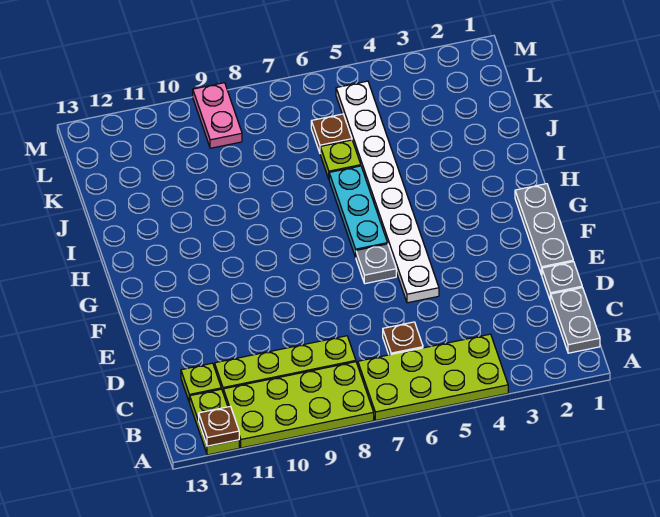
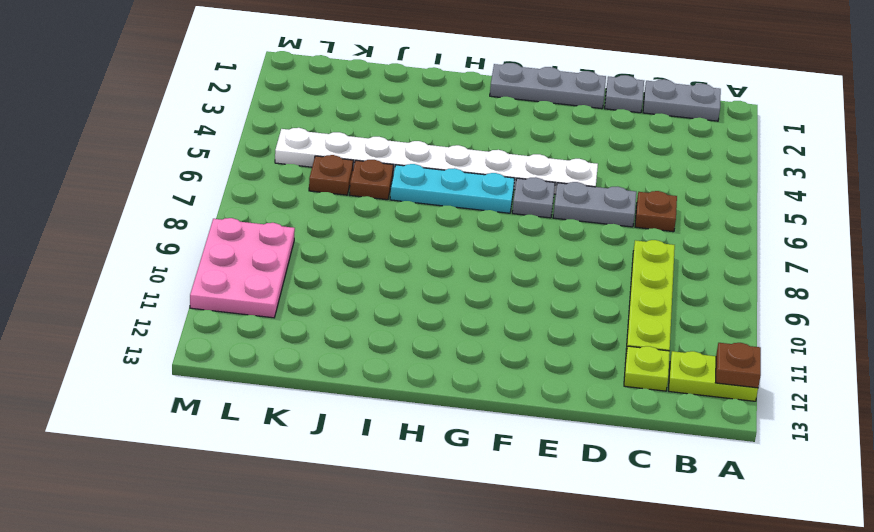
lime 2x4 plate [358,334,508,421] -> none
lime 2x4 plate [223,362,374,448] -> none
none -> grey 1x2 plate [553,182,636,227]
lime 1x1 plate [320,140,361,179] -> brown 1x1 plate [350,160,393,200]
pink 1x2 plate [193,83,242,148] -> pink 2x3 plate [190,218,295,318]

